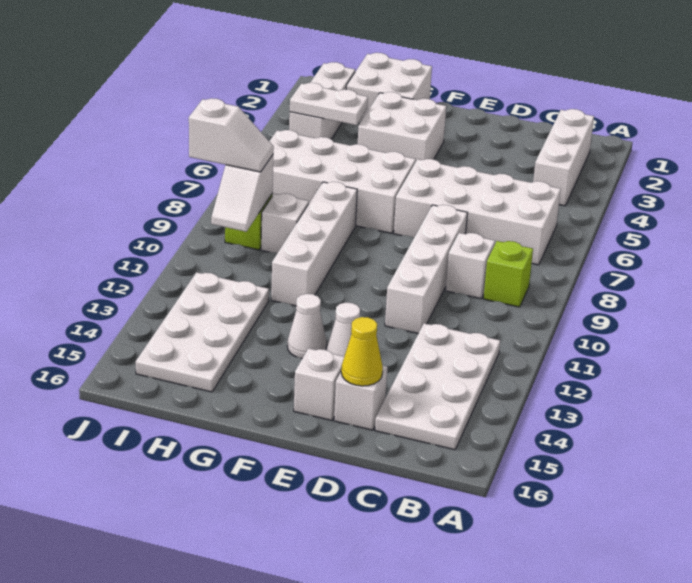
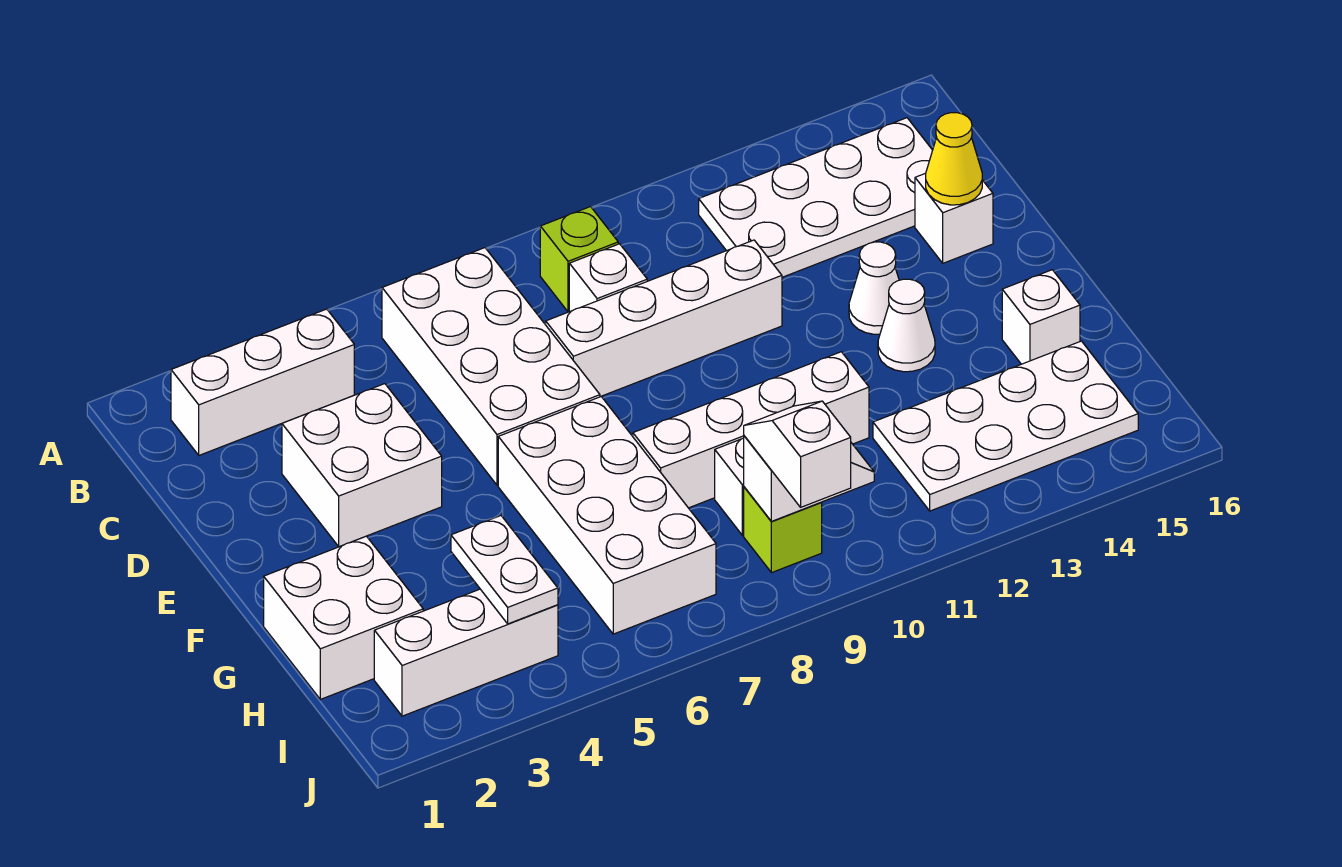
white 1x1 brick [294,348,344,420] -> white 1x1 brick moved to [1002,270,1080,364]
white 2x2 brick [358,92,446,162] -> white 2x2 brick moved to [282,384,442,547]

